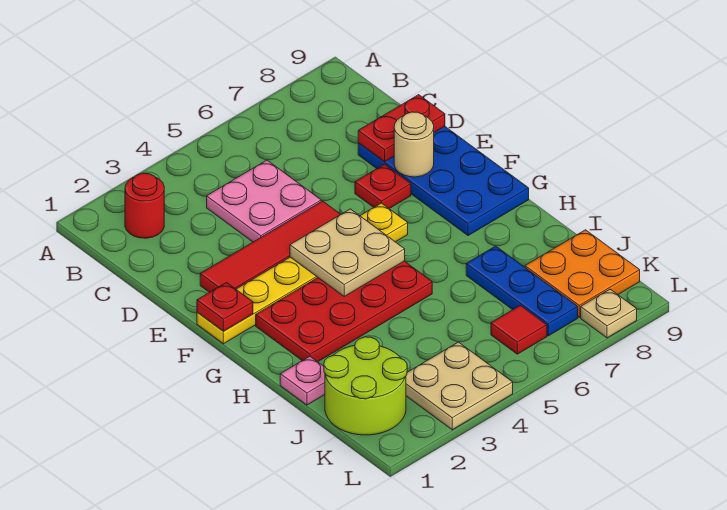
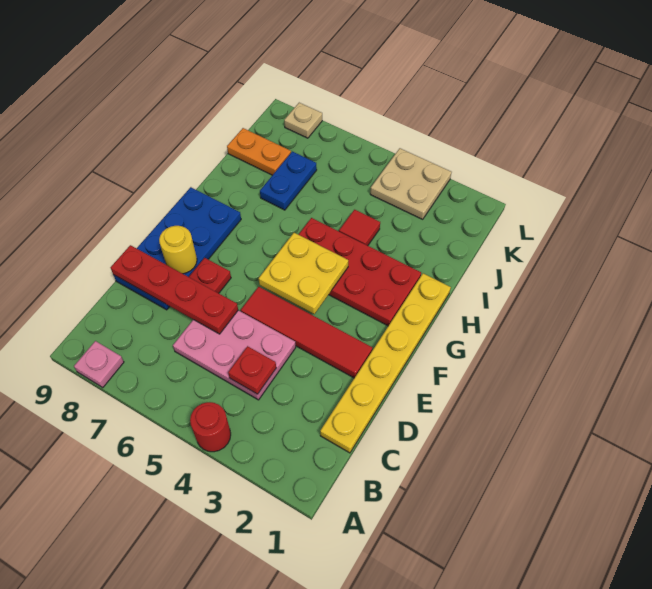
red 1x1 round brick [125,173,164,238] -> red 1x1 round brick moved to [190,402,231,452]
pink 2x2 plate [207,160,321,242] -> pink 2x3 plate [173,310,296,400]
red 1x2 plate [358,95,445,162] -> red 1x4 plate [111,245,238,334]
tan 1x1 round brick [394,112,434,177] -> yellow 1x1 round brick [159,226,197,274]
yellow 1x6 plate [197,203,408,344] -> yellow 1x6 plate turned to [320,273,451,453]
red 1x1 plate [197,283,253,331] -> red 1x1 plate moved to [228,346,276,394]
tan 2x2 plate [290,209,405,296] -> yellow 2x2 plate [259,233,348,314]
pink 1x1 plate [280,356,325,405] -> pink 1x1 plate moved to [74,341,124,387]
blue 1x3 plate [466,246,578,336] -> blue 1x2 plate [260,151,317,210]
lime 2x2 round brick [324,337,407,435] -> none
orange 2x2 plate [525,230,640,317] -> orange 1x2 plate [227,128,291,175]
red 1x1 tile [491,305,547,354] -> red 1x1 tile moved to [339,210,380,246]

